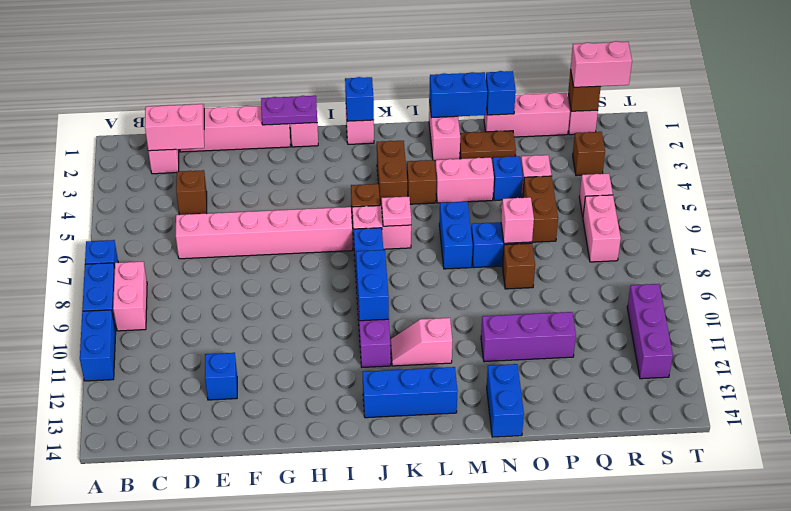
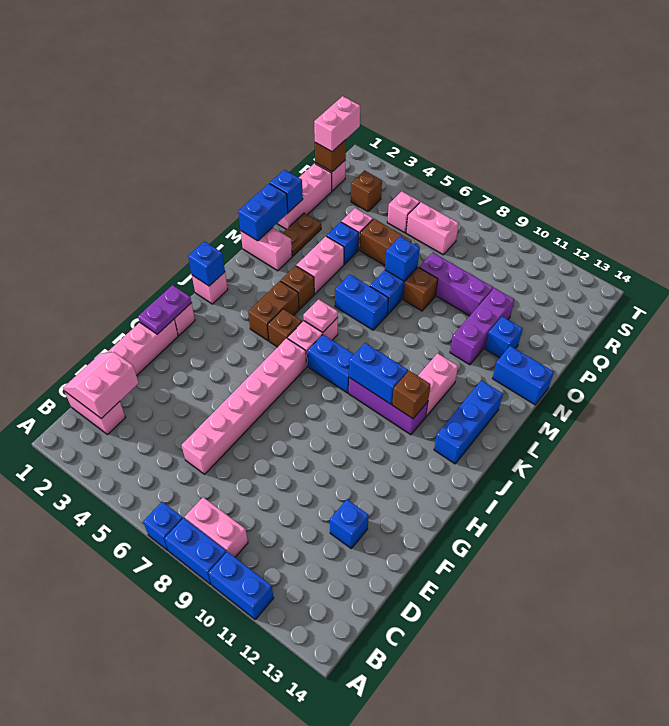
brown 1x1 brick [176,170,207,215] -> brown 1x1 brick moved to [392,371,431,419]
brown 1x2 brick [377,141,407,206] -> brown 1x2 brick turned to [248,281,299,341]
pink 1x2 slope [390,318,452,366] -> pink 1x2 brick [418,353,458,416]
pink 1x1 brick [501,197,534,243] -> blue 1x1 brick [385,236,420,281]
none -> blue 1x1 brick [485,316,523,358]
purple 1x3 brick [627,284,673,379] -> purple 1x3 brick moved to [419,253,493,316]

